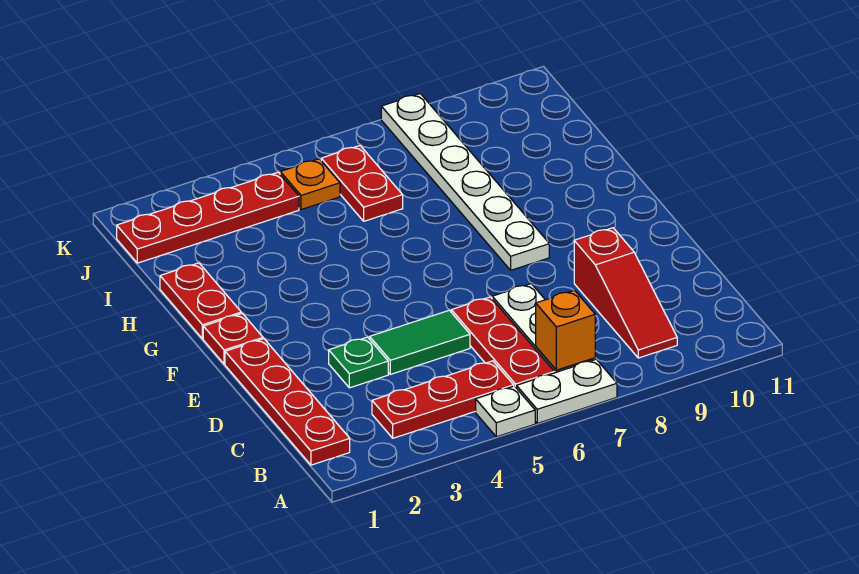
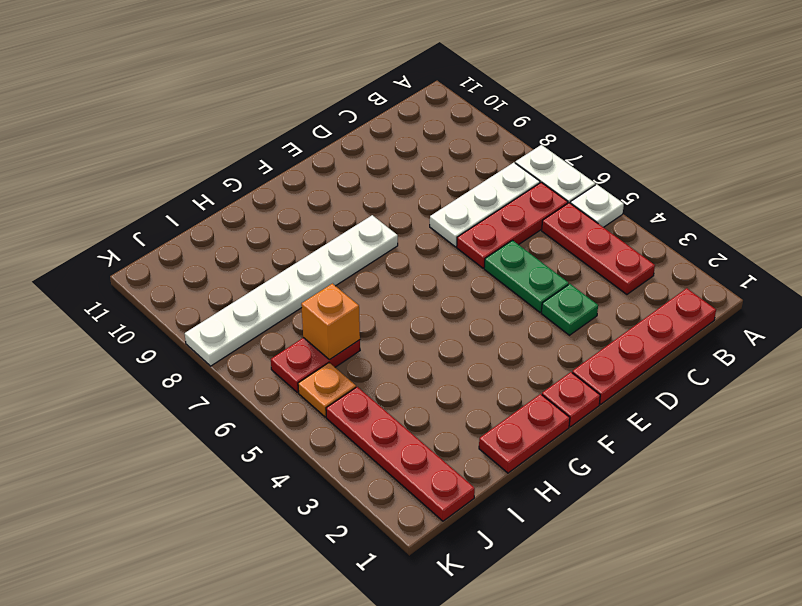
orange 1x1 brick [536,290,595,370] -> orange 1x1 brick moved to [301,284,360,360]
red 1x3 slope [574,228,677,358] -> none
green 1x2 tile [370,310,470,374] -> green 1x2 plate [484,240,569,312]

